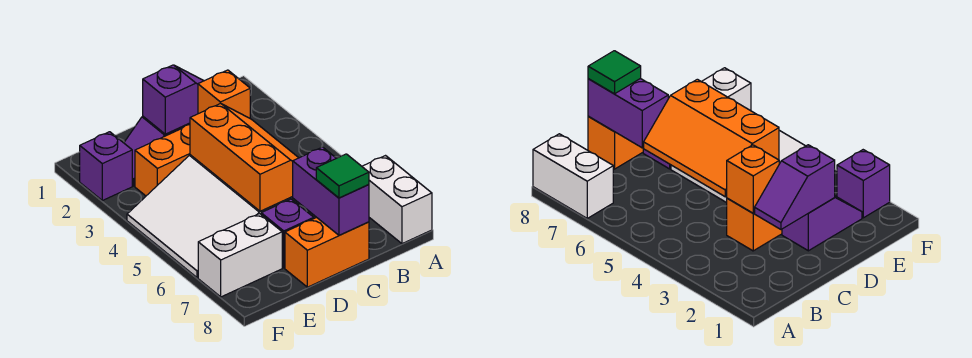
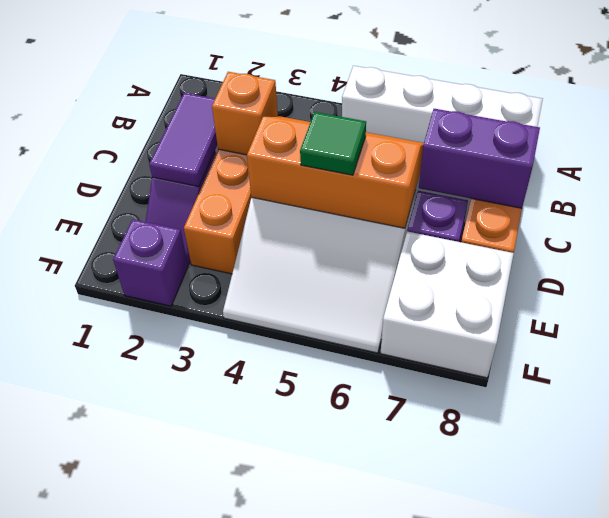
white 1x2 brick [362,156,432,244] -> white 1x4 brick [342,66,543,143]
purple 1x2 slope [143,65,204,134] -> purple 1x2 tile [149,93,217,187]
green 1x1 tile [316,154,369,198] -> green 1x1 tile moved to [300,112,366,175]
white 1x2 brick [198,214,282,297] -> white 2x2 brick [381,231,514,378]

